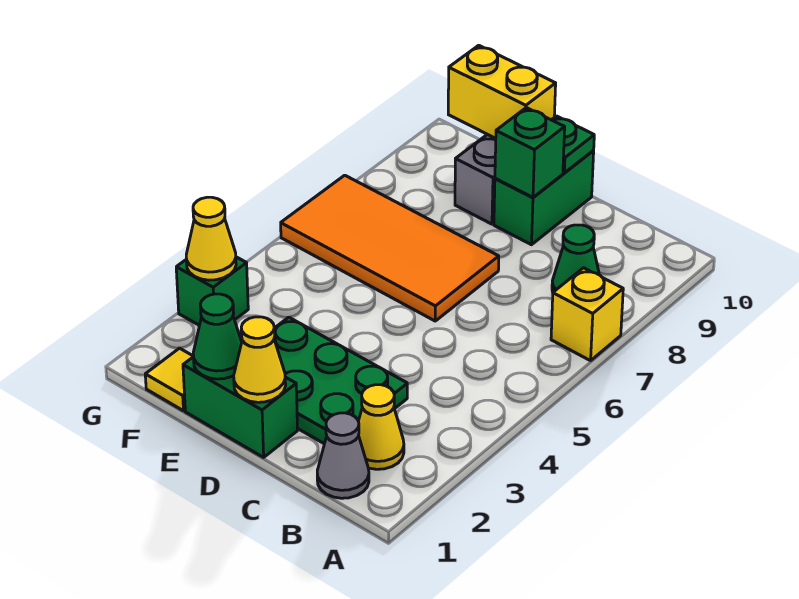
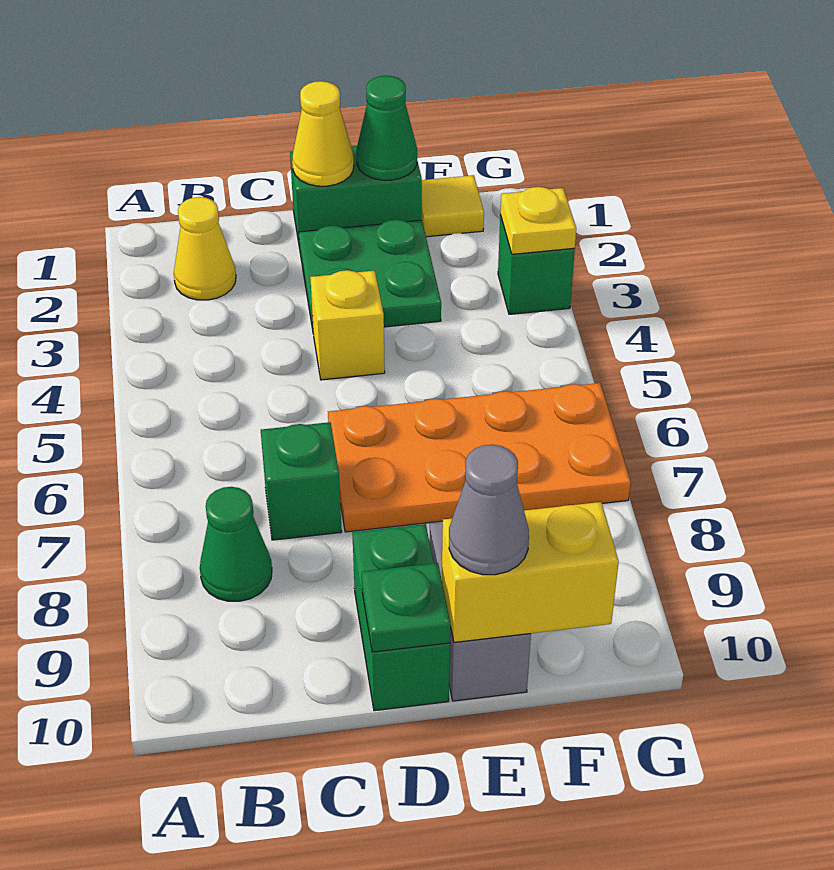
yellow 1x1 brick [551,268,623,361] -> yellow 1x1 brick moved to [310,270,385,380]
grey 1x1 cone [317,413,369,498] -> grey 1x1 cone moved to [449,445,529,575]
green 2x3 plate [274,317,407,444] -> green 2x2 plate [299,220,441,329]
orange 2x4 tile [281,175,499,321] -> orange 2x4 plate [328,383,631,532]
green 1x1 brick [495,108,565,197] -> green 1x1 brick moved to [261,422,342,540]
yellow 1x1 cone [186,197,236,280] -> yellow 1x1 plate [500,187,576,254]

